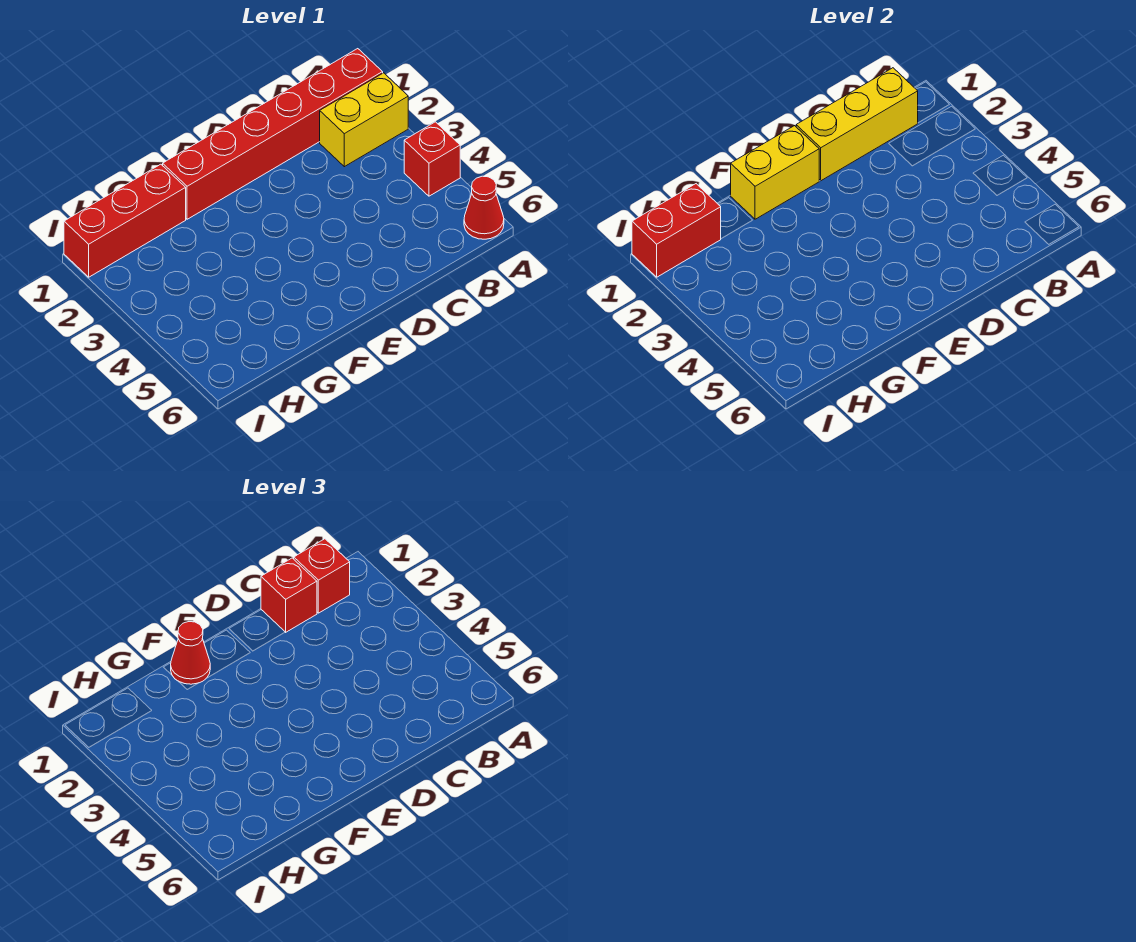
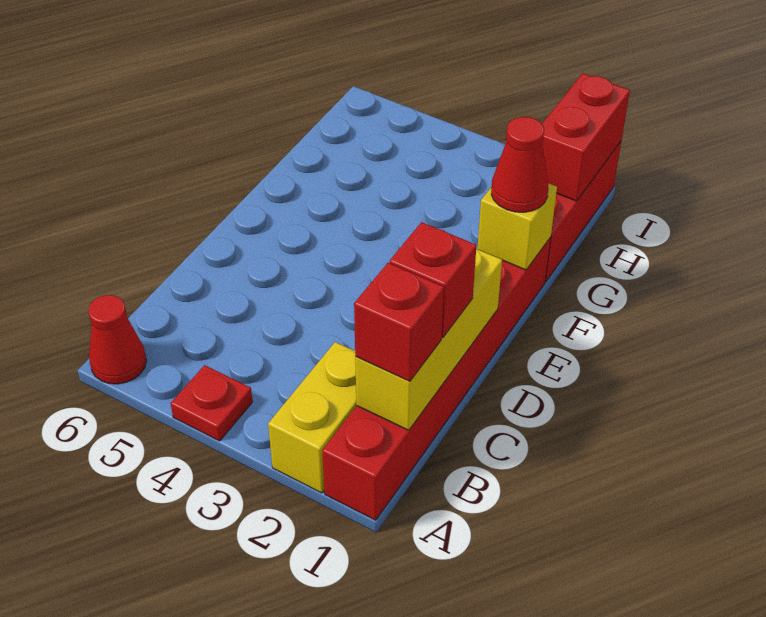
red 1x1 brick [404,122,460,196] -> red 1x1 plate [171,365,253,441]
yellow 1x2 brick [731,126,819,219] -> yellow 1x1 brick [477,183,557,270]

